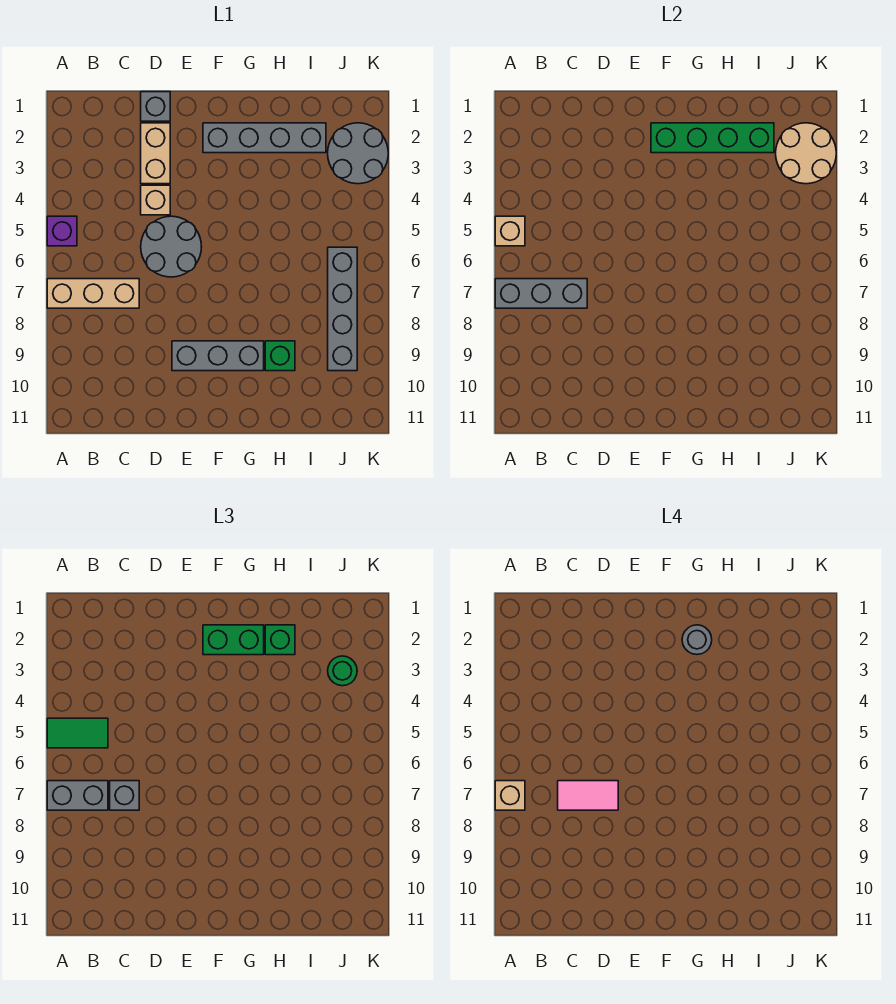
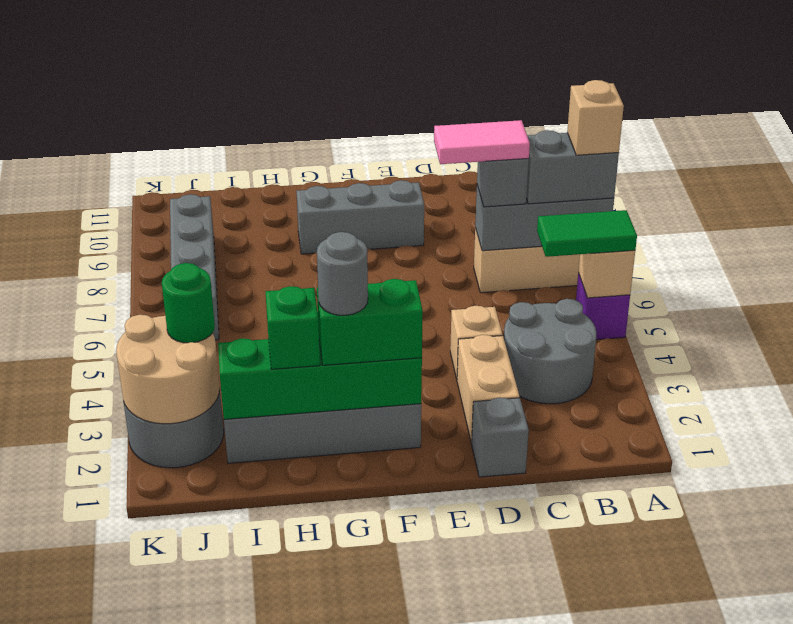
grey 2x2 round brick [141,216,201,277] -> grey 2x2 round brick moved to [504,299,597,404]
green 1x1 brick [265,341,295,371] -> none

